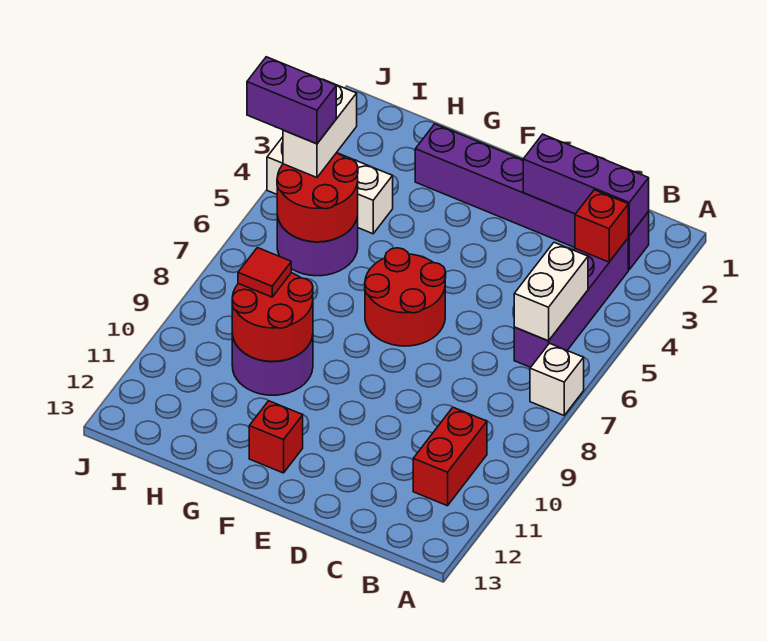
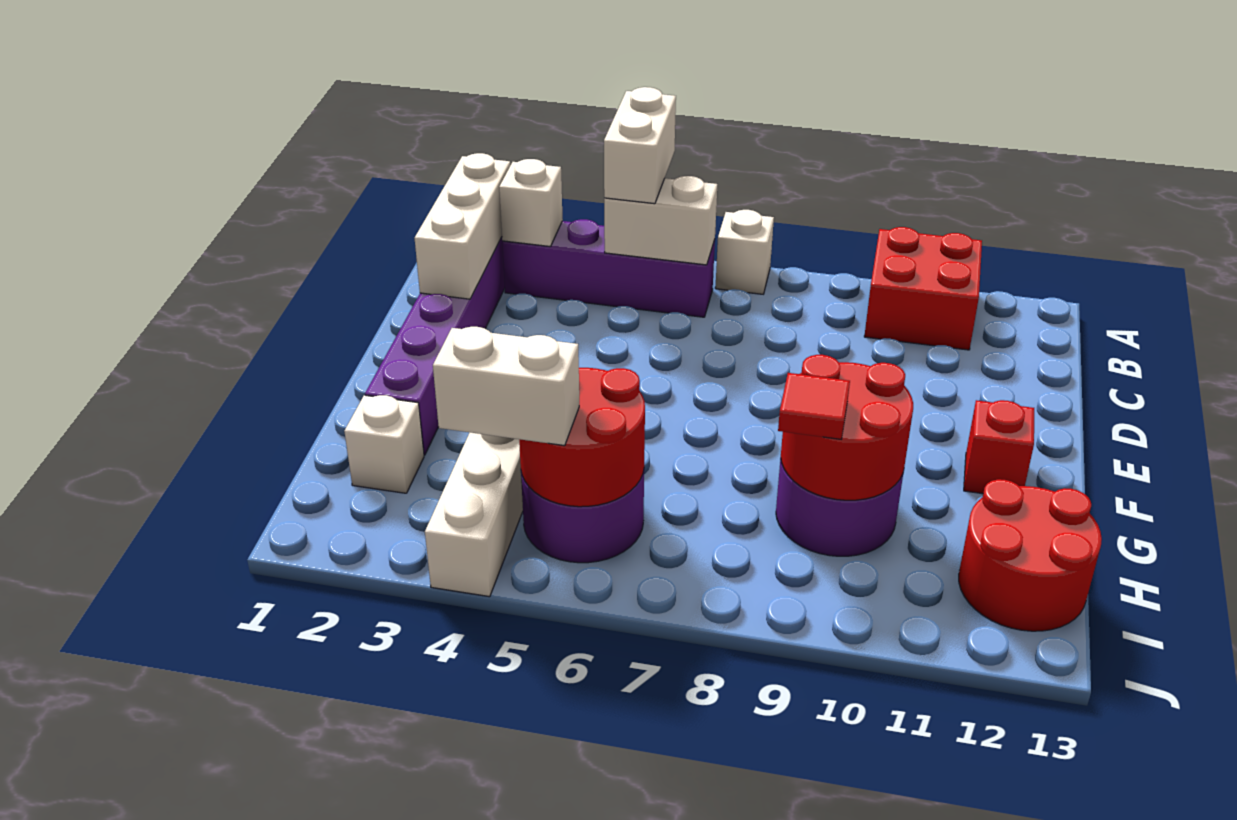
none -> white 1x2 brick [604,87,676,204]
purple 1x3 brick [523,134,649,236] -> white 1x3 brick [415,153,510,299]
red 1x1 brick [575,190,628,262] -> white 1x1 brick [499,159,563,247]
red 1x2 brick [413,407,487,506] -> red 2x2 brick [864,227,982,350]
red 2x2 round brick [365,248,446,346] -> red 2x2 round brick moved to [959,479,1102,631]
none -> white 1x1 brick [344,395,424,493]
purple 1x2 brick [247,57,336,144] -> none

